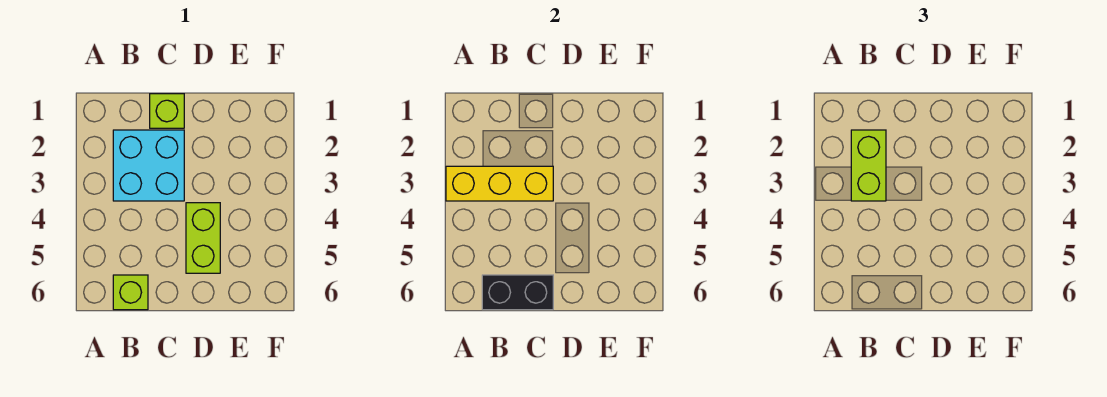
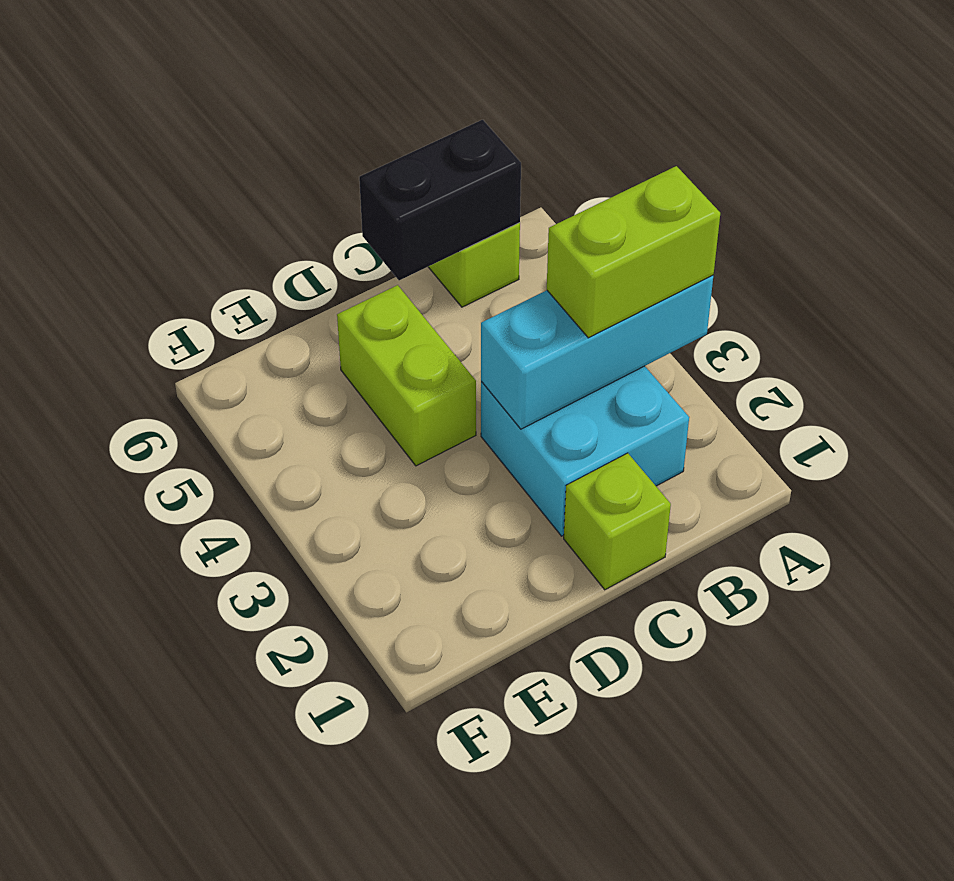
yellow 1x3 brick [446,166,553,201] -> cyan 1x3 brick [481,275,713,429]
lime 1x2 brick [851,130,886,201] -> lime 1x2 brick turned to [547,166,720,338]

